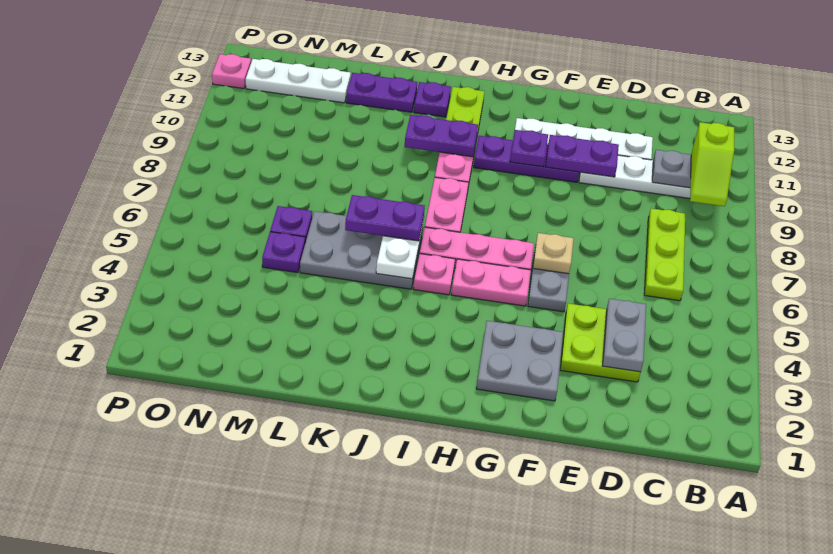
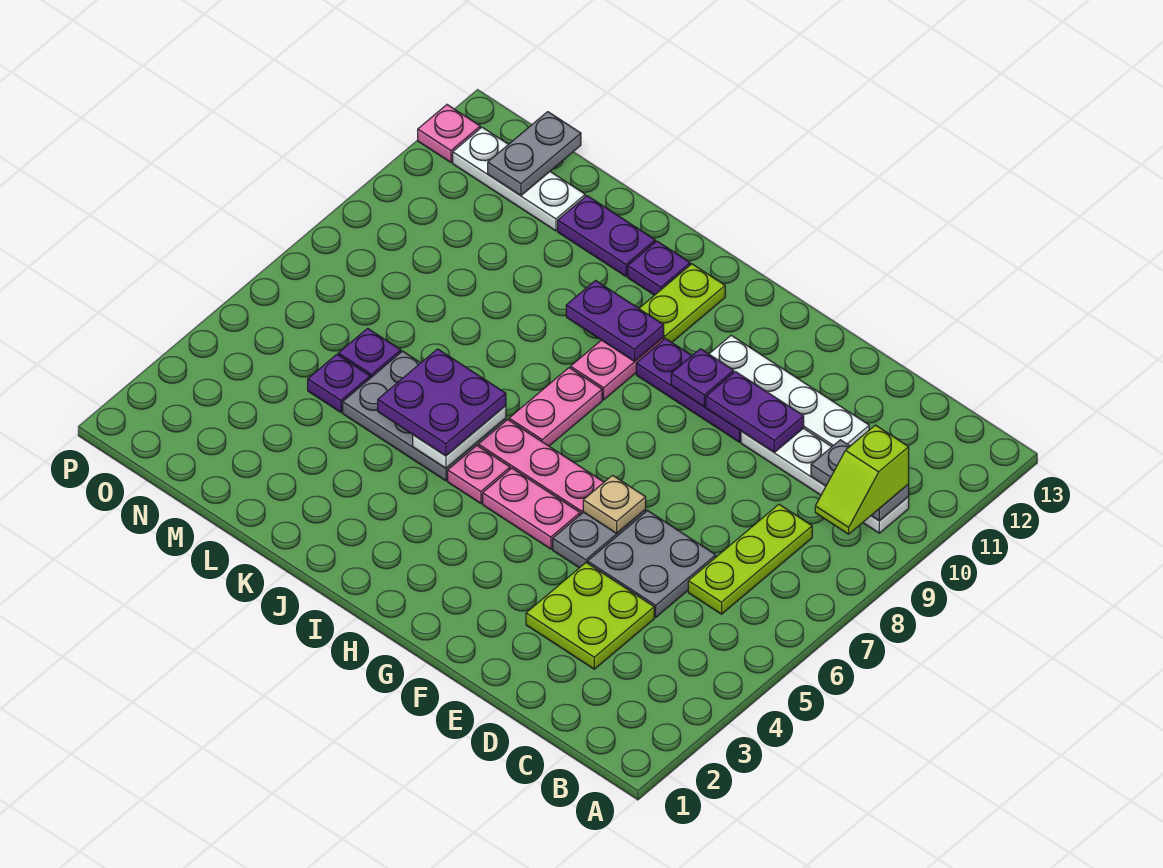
grey 1x2 plate [603,299,646,372] -> grey 1x2 plate moved to [488,112,581,196]
grey 2x2 plate [476,321,563,401] -> grey 2x2 plate moved to [588,511,716,617]
purple 1x2 plate [345,195,425,241] -> purple 2x2 plate [378,349,506,456]

